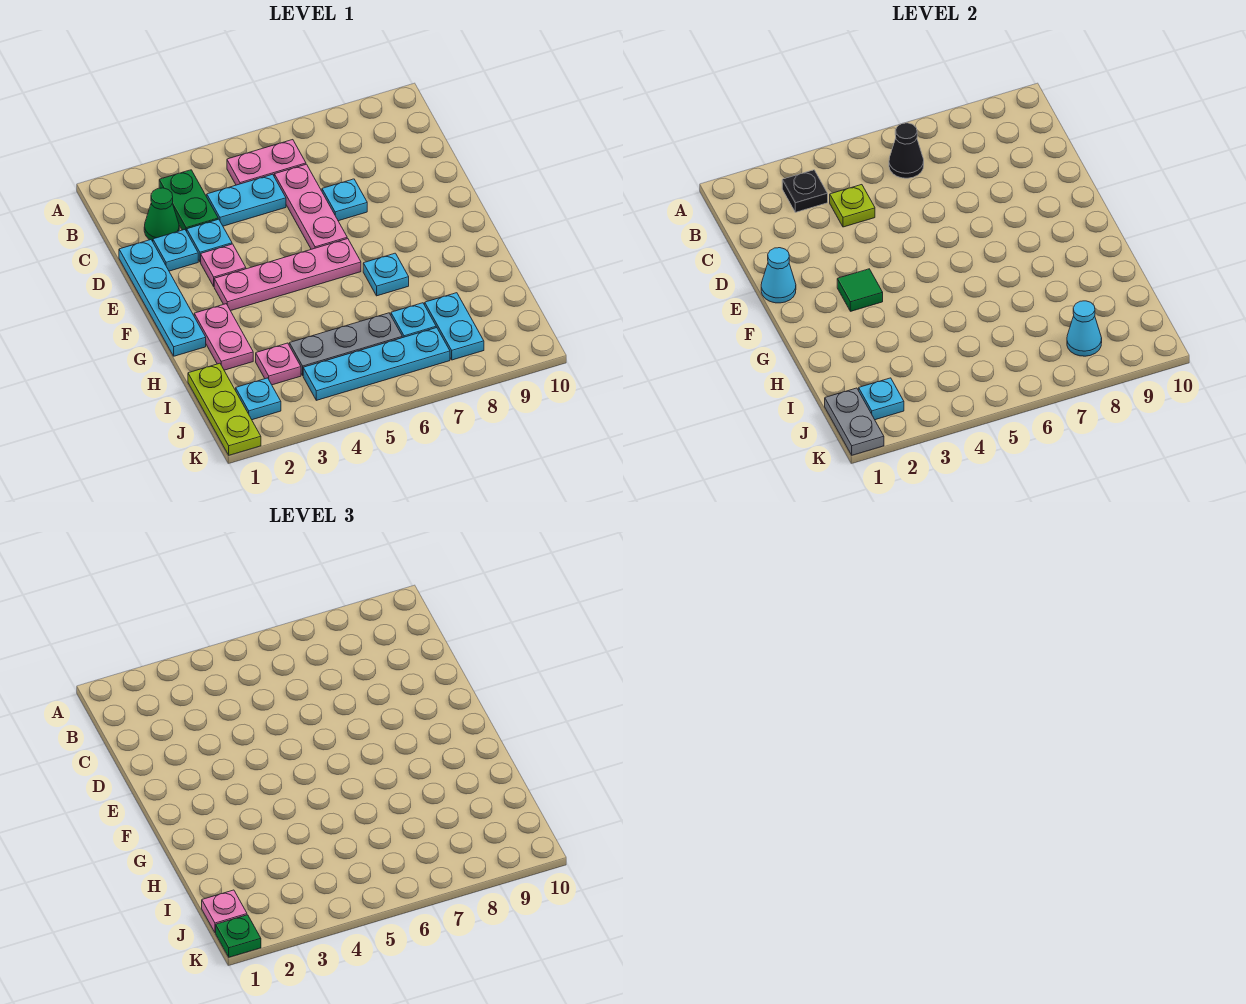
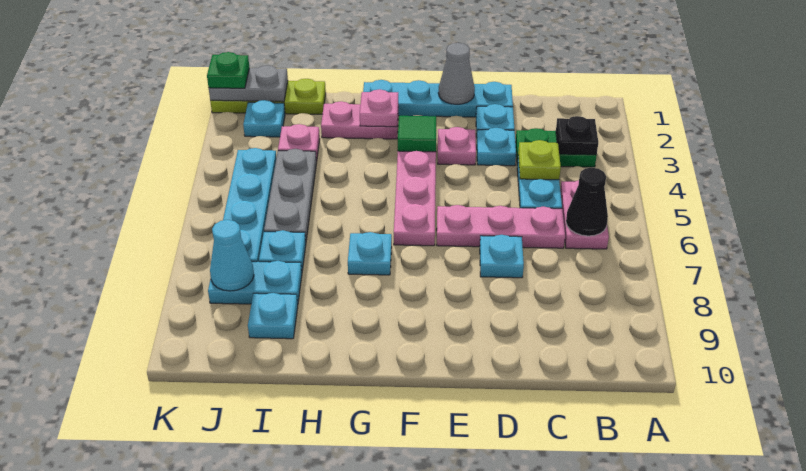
green 1x1 cone [144,188,179,242] -> none
cyan 1x1 cone [761,248,796,303] -> grey 1x1 cone [438,43,475,104]
pink 1x1 plate [202,890,247,933] -> pink 1x1 plate moved to [360,89,398,127]
cyan 1x1 plate [859,378,904,420] -> cyan 1x1 plate moved to [248,293,298,339]

